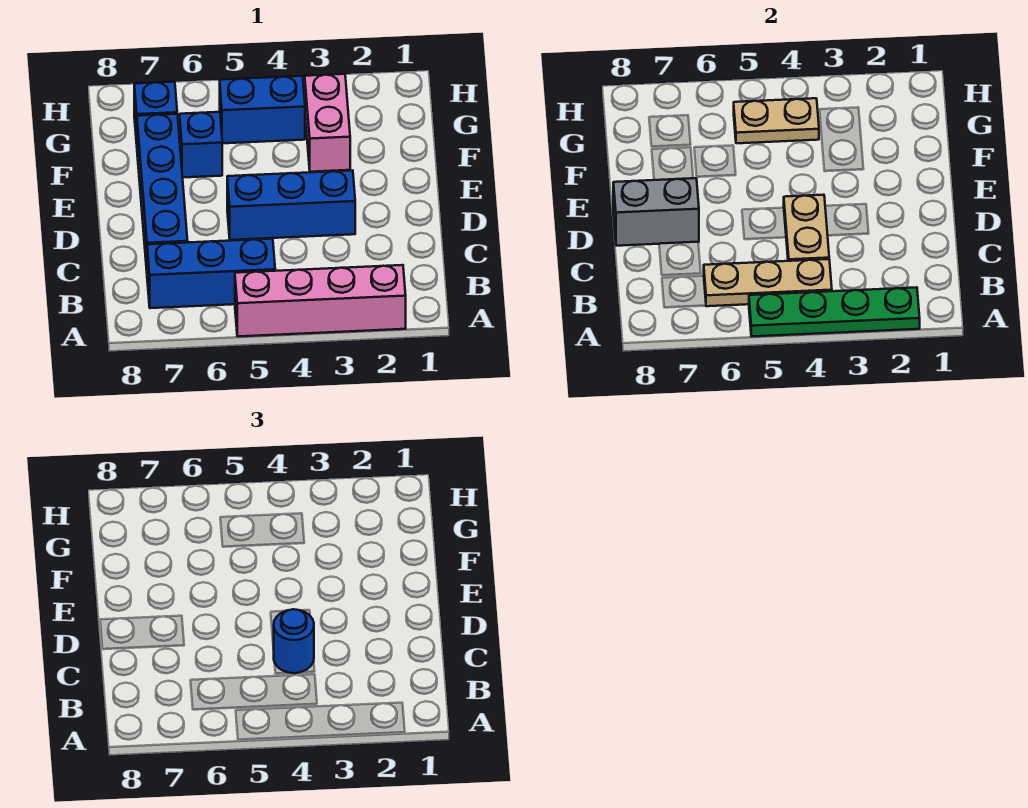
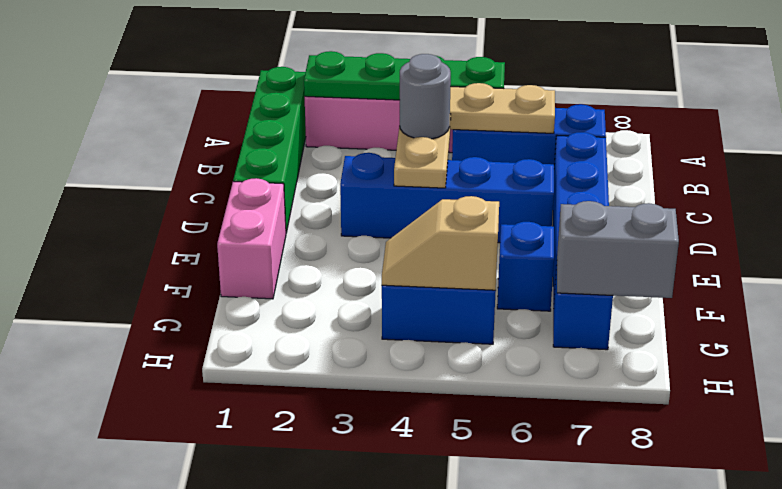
none -> green 1x4 brick [233,67,306,233]
blue 1x1 round brick [274,609,314,673] -> grey 1x1 round brick [400,54,451,139]
blue 1x3 brick [227,170,355,240] -> blue 1x4 brick [340,153,554,243]
grey 1x2 brick [613,178,699,246] -> grey 1x2 brick moved to [557,201,679,298]
pink 1x2 brick [305,74,350,172] -> pink 1x2 brick moved to [217,178,286,299]
tan 1x2 plate [734,98,819,143] -> tan 1x2 slope [382,196,499,290]

